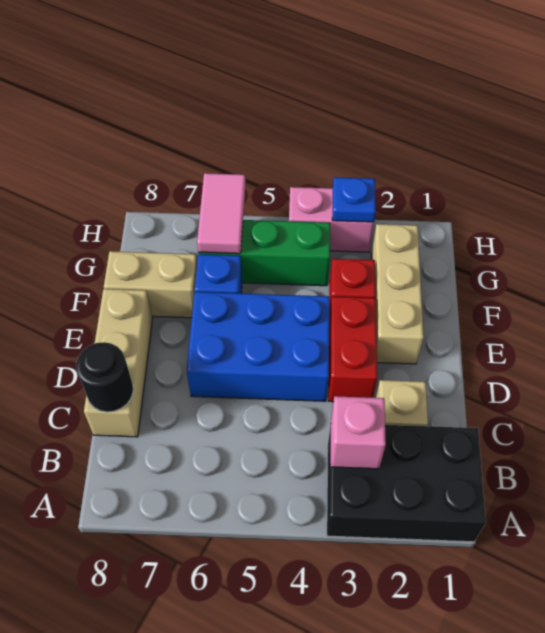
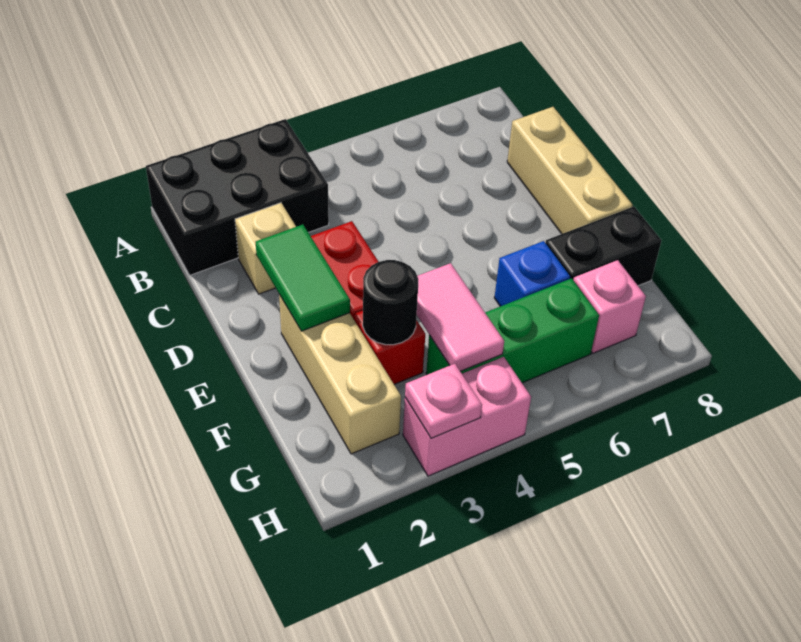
pink 1x1 brick [330,396,386,469] -> pink 1x1 brick moved to [573,260,646,353]
black 1x1 round brick [76,342,133,412] -> black 1x1 round brick moved to [363,260,418,345]
none -> green 1x2 tile [256,225,350,331]
blue 2x3 brick [187,292,330,401] -> none
tan 1x2 brick [104,251,197,318] -> black 1x2 brick [546,206,661,286]
pink 1x2 tile [197,173,245,254] -> pink 1x2 tile moved to [417,263,504,371]
blue 1x1 plate [332,177,376,222] -> pink 1x1 plate [405,364,482,438]

